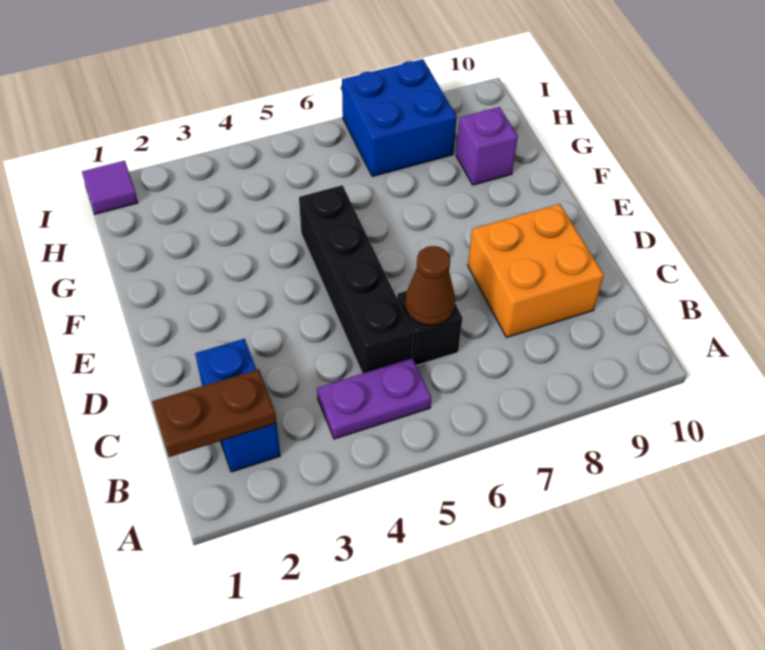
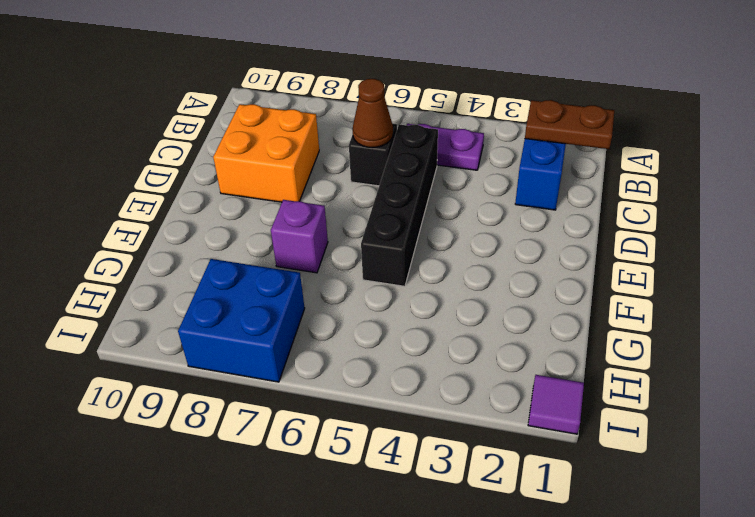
purple 1x1 brick [456,107,518,185] -> purple 1x1 brick moved to [271,200,328,273]

